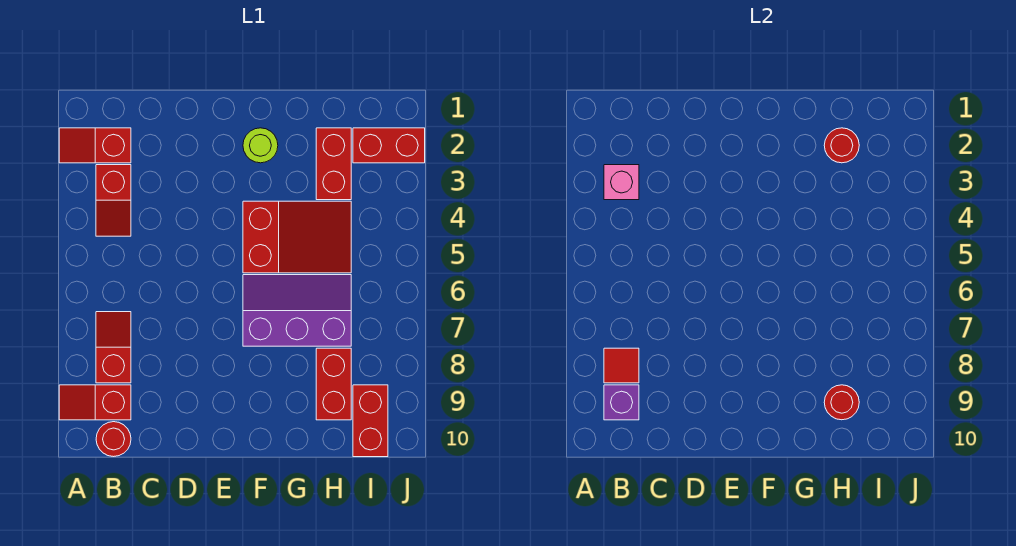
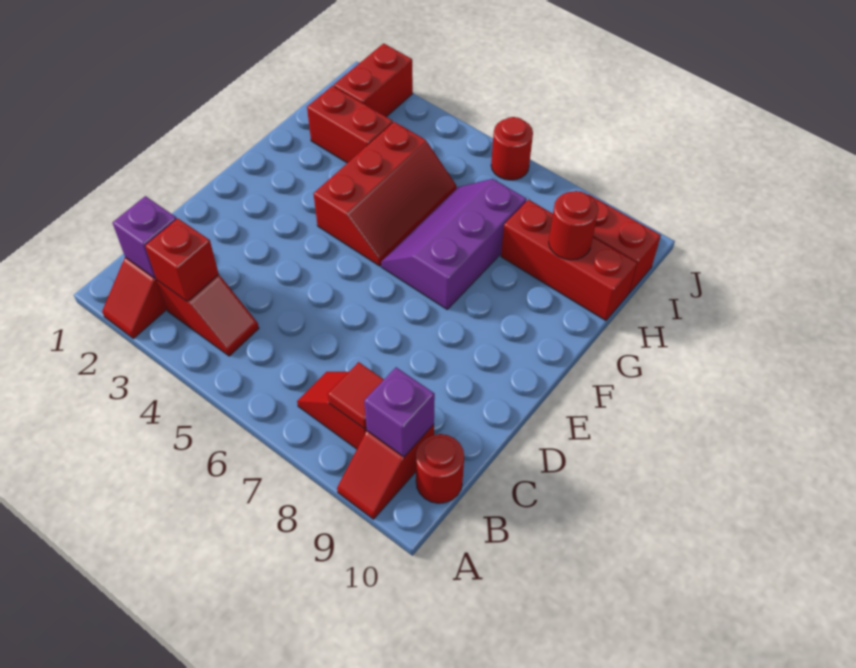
none -> purple 1x1 brick [112,196,177,278]
pink 1x1 brick [604,165,639,200] -> red 1x1 brick [145,218,219,301]
lime 1x1 round brick [243,128,278,163] -> none
red 2x3 slope [243,201,351,273] -> red 2x3 slope turned to [313,122,457,266]
red 1x1 round brick [824,128,859,163] -> red 1x1 round brick moved to [491,117,533,180]
red 1x2 brick [316,348,351,420] -> red 1x3 brick [501,200,637,321]

